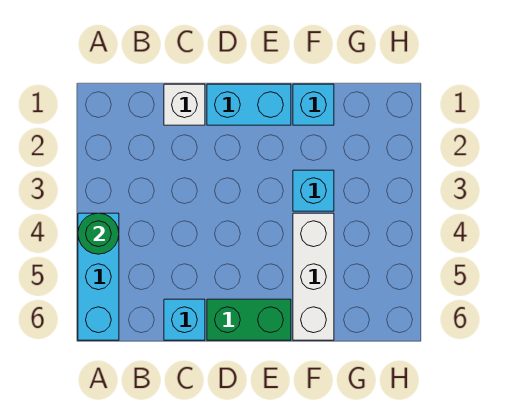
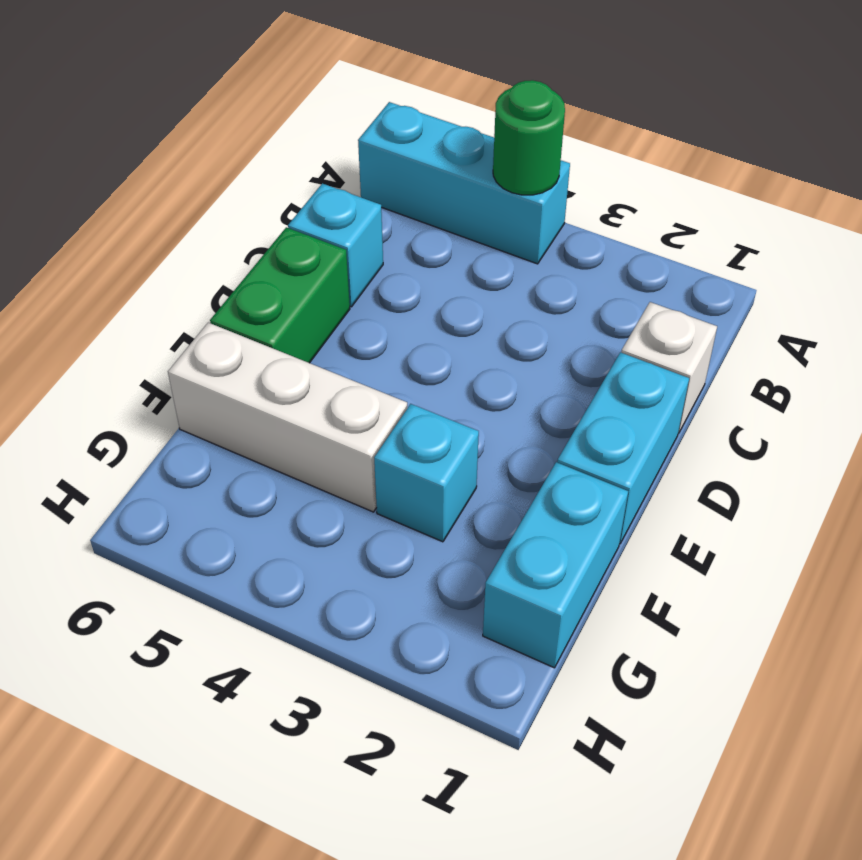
cyan 1x1 brick [293,84,334,125] -> cyan 1x2 brick [483,462,628,668]

